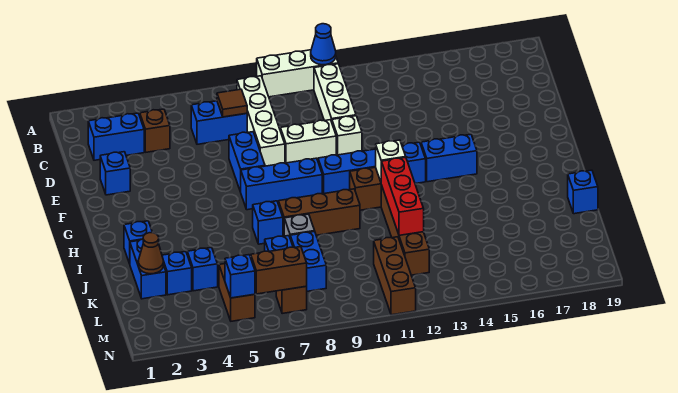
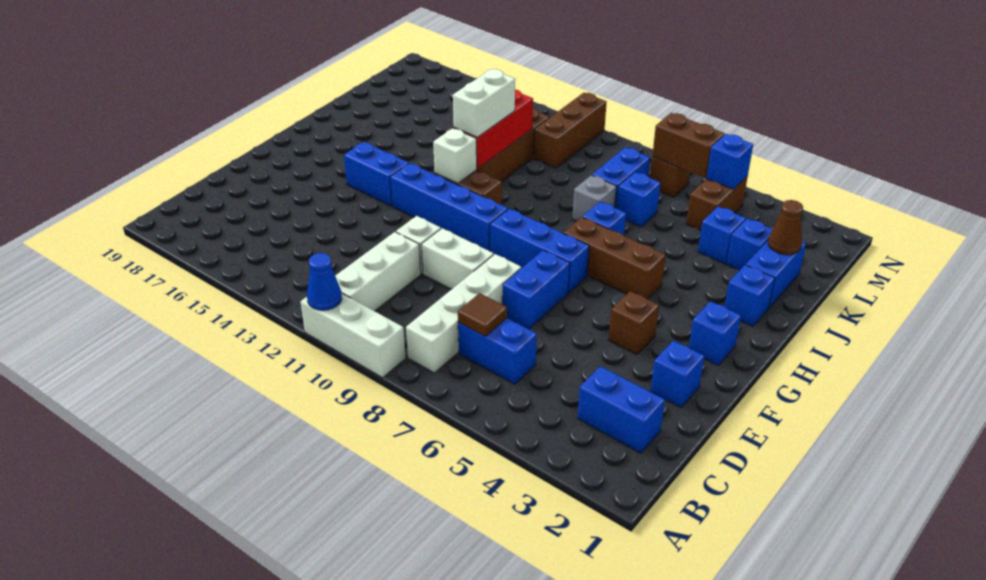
brown 1x1 brick [140,109,170,152] -> brown 1x1 brick moved to [609,291,659,354]
brown 1x3 brick [278,189,360,236] -> brown 1x3 brick moved to [564,217,666,299]
none -> white 1x2 brick [453,69,515,137]
blue 1x1 brick [568,170,598,214] -> blue 1x1 brick moved to [689,301,741,365]

